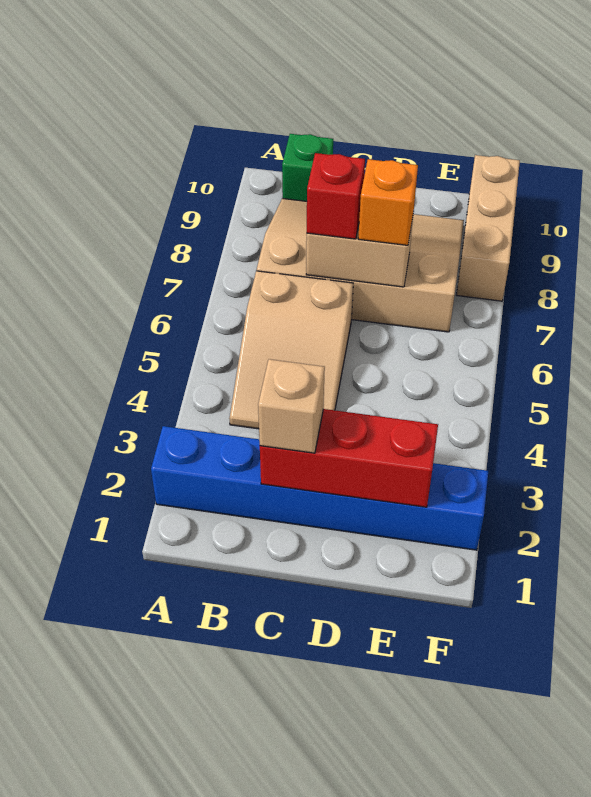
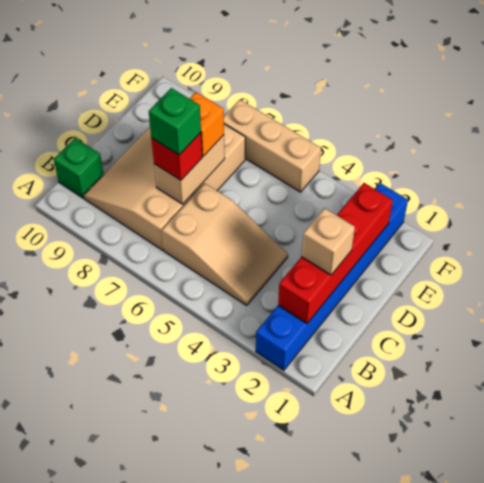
red 1x3 brick [260,409,438,507] -> red 1x4 brick [278,183,393,323]
none -> green 1x1 brick [149,88,201,155]
tan 1x3 brick [457,155,520,301] -> tan 1x3 brick moved to [224,100,321,192]

